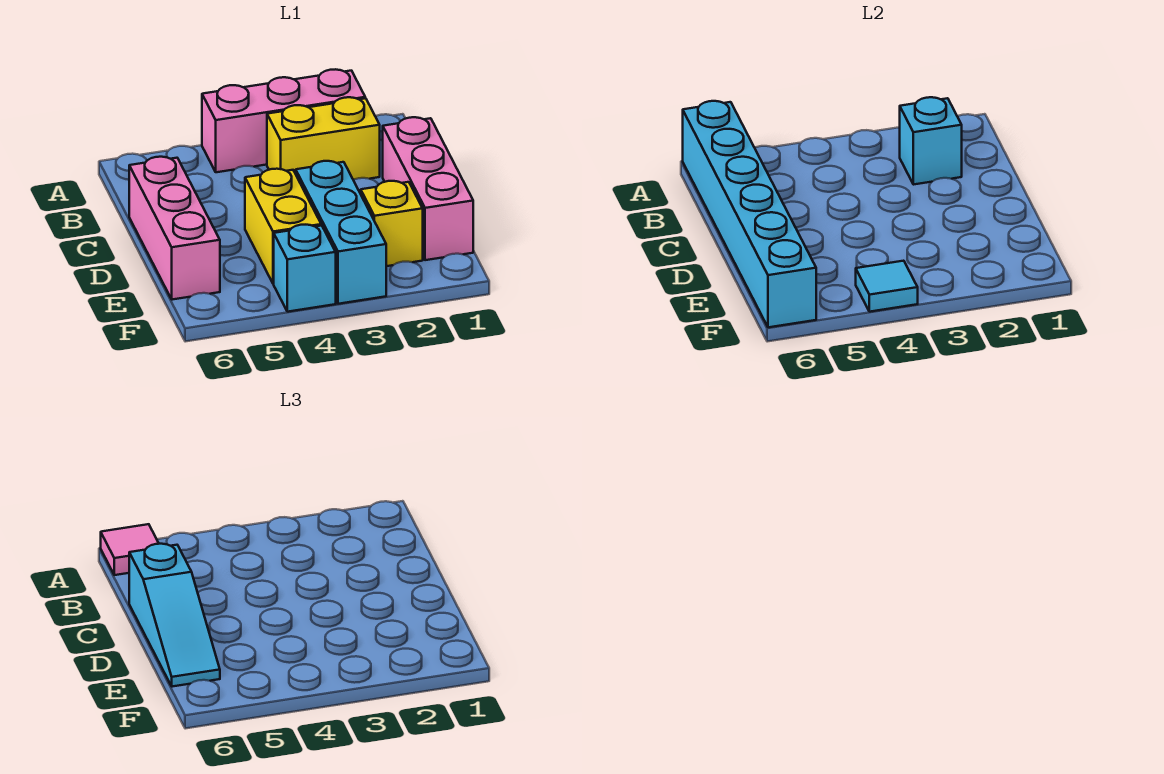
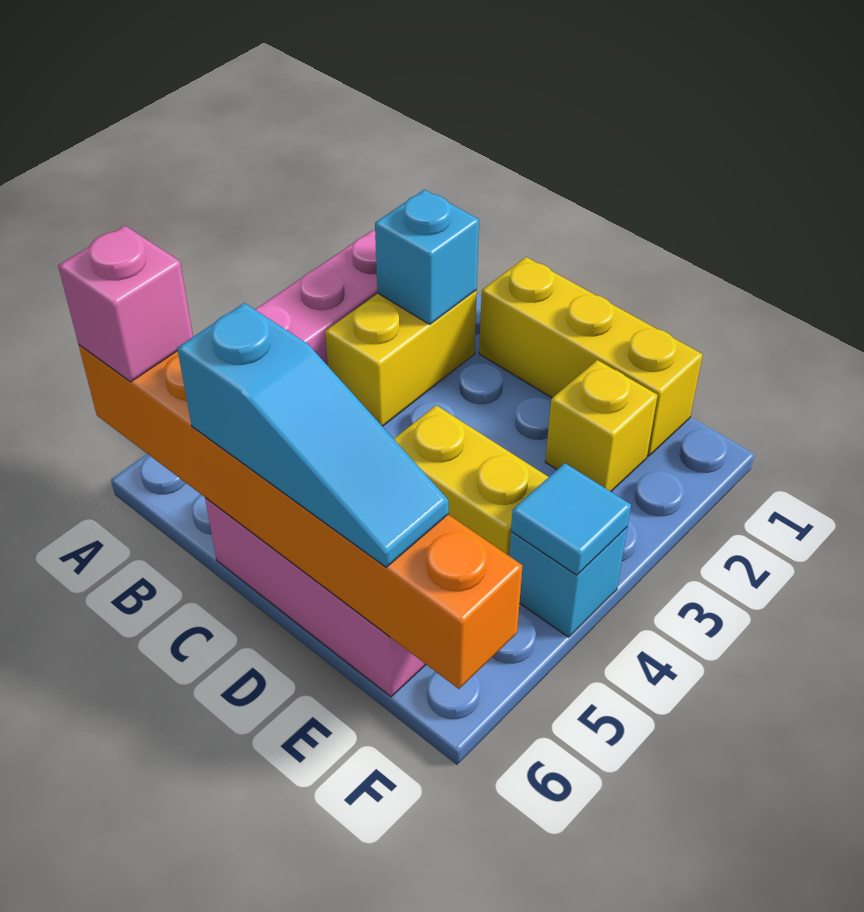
cyan 1x6 brick [683,101,816,327] -> orange 1x6 brick [79,345,523,689]
pink 1x1 tile [101,524,159,575] -> pink 1x1 brick [58,226,193,382]
pink 1x3 brick [383,117,473,260] -> yellow 1x3 brick [479,257,703,456]
cyan 1x3 brick [296,161,386,304] -> none

